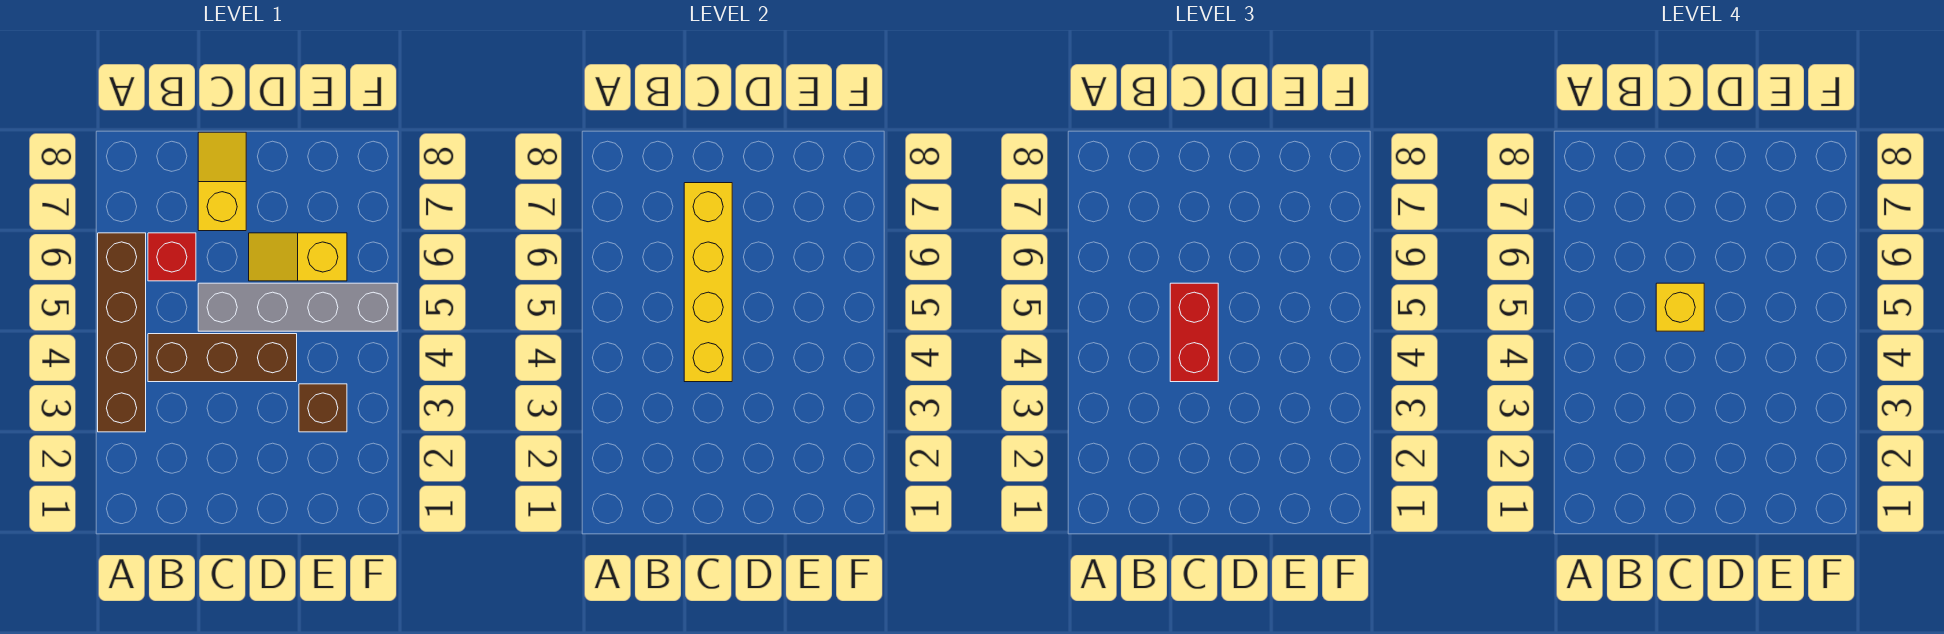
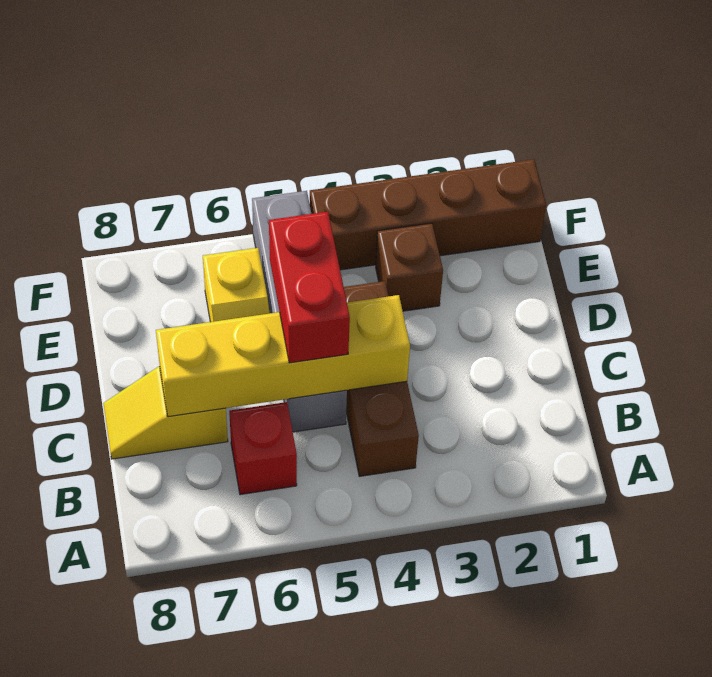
brown 1x4 brick [98,233,146,432] -> brown 1x4 brick moved to [310,159,546,270]
red 1x2 brick [1170,283,1218,382] -> red 1x2 brick turned to [269,212,350,363]
yellow 1x1 brick [1656,283,1704,331] -> none

